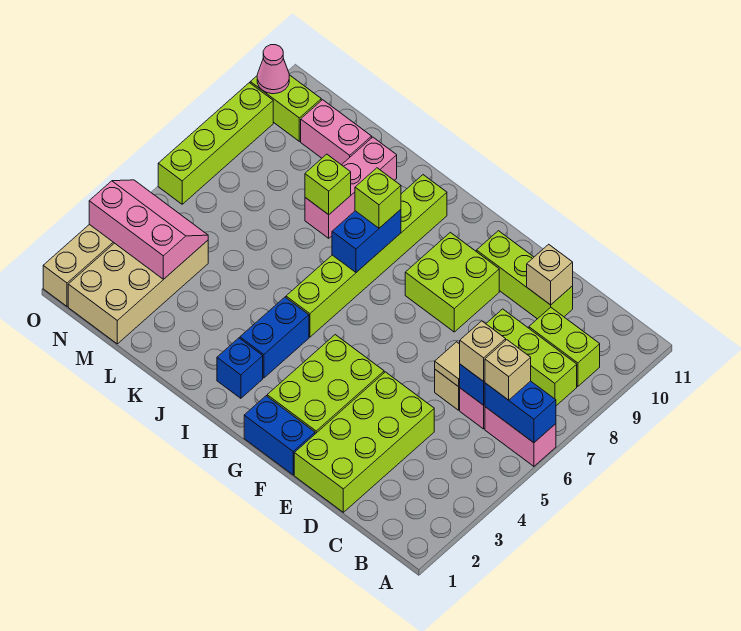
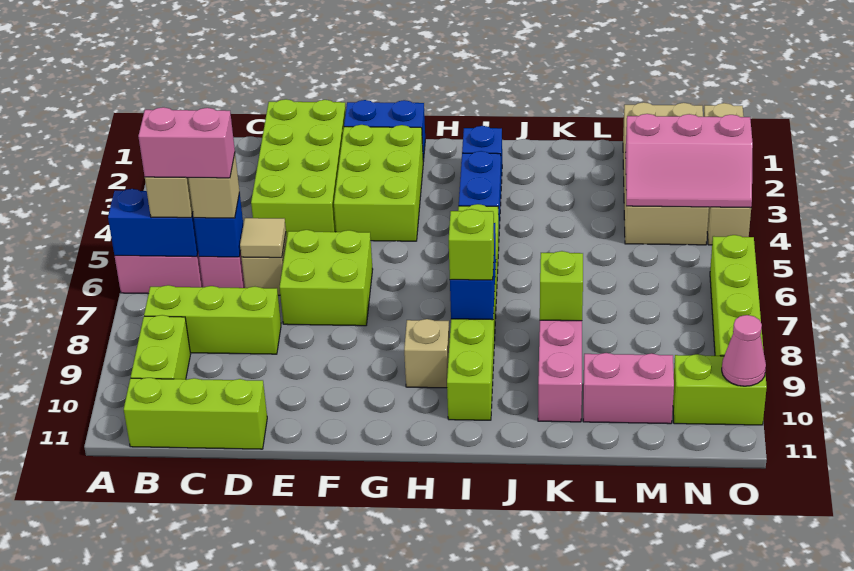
none -> pink 1x2 brick [138,107,235,178]
lime 1x2 brick [529,307,600,386] -> lime 1x2 brick turned to [131,315,191,379]
lime 1x3 brick [477,231,573,319] -> lime 1x3 brick moved to [124,378,267,449]
tan 1x1 brick [527,244,573,305] -> tan 1x1 brick moved to [404,319,450,388]
lime 2x2 brick [405,232,499,332] -> lime 2x2 brick moved to [280,230,373,326]

